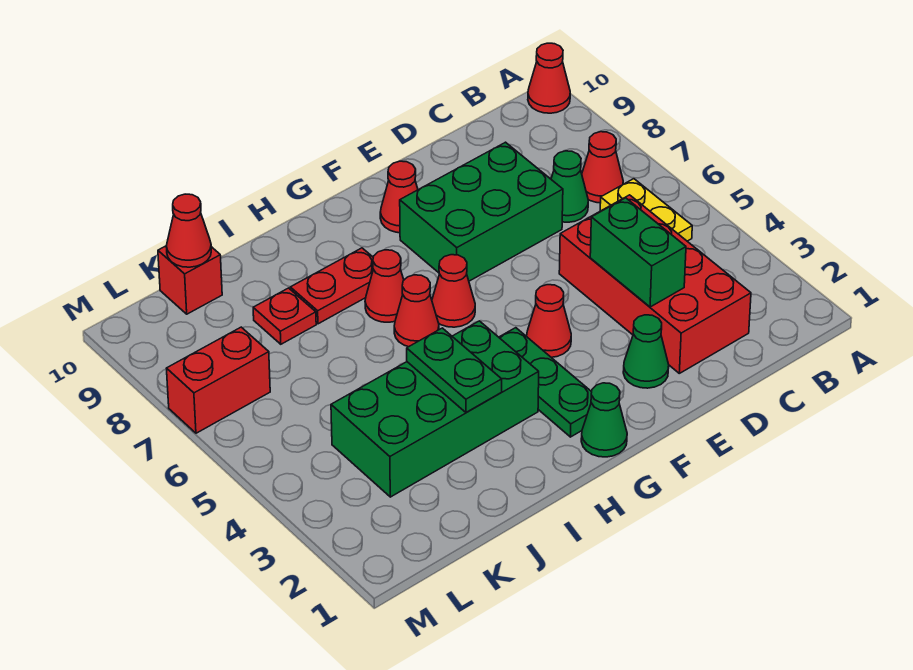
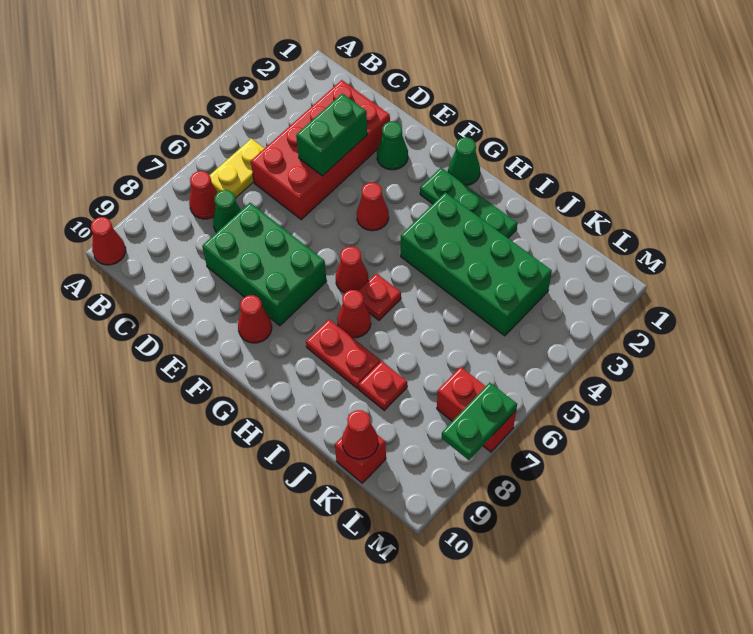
green 1x3 plate [499,328,592,437] -> green 1x3 plate turned to [420,168,517,238]
red 1x1 cone [394,275,439,347] -> red 1x1 plate [358,273,401,320]
green 1x2 plate [407,328,502,413] -> green 1x2 plate moved to [442,383,517,460]

